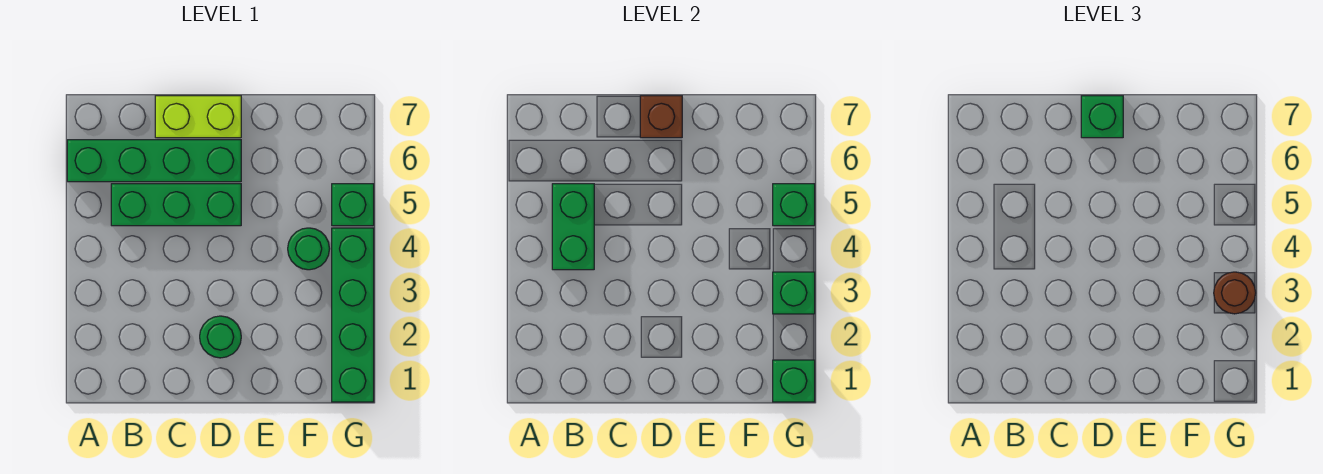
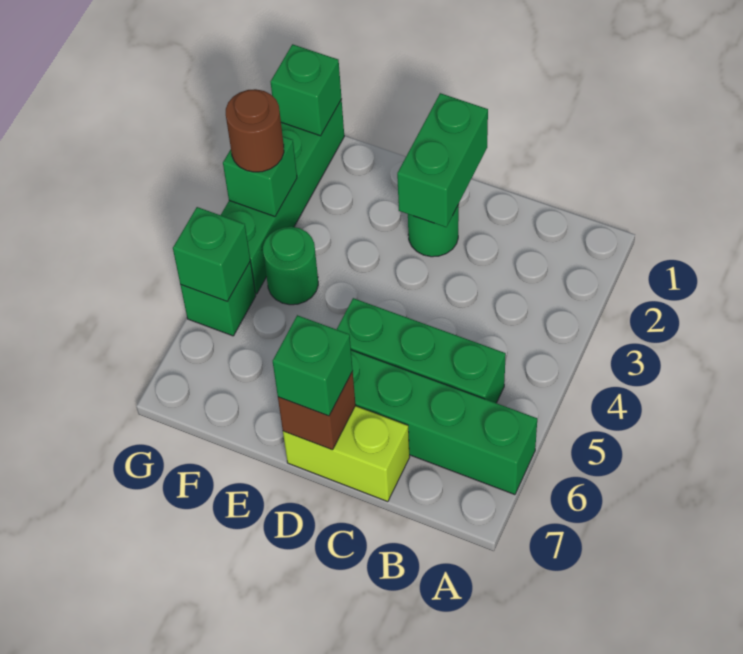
green 1x2 brick [552,184,594,270] -> green 1x2 brick moved to [397,93,488,227]

